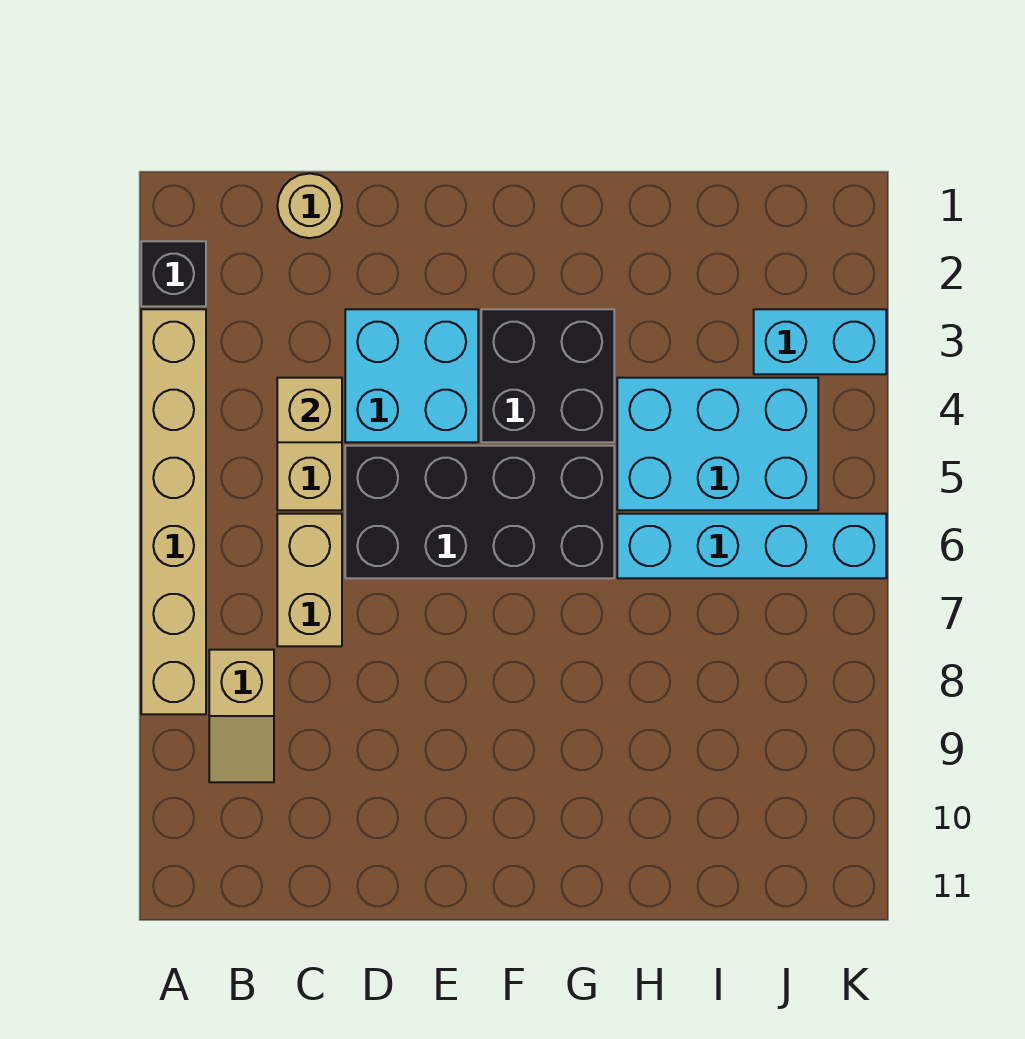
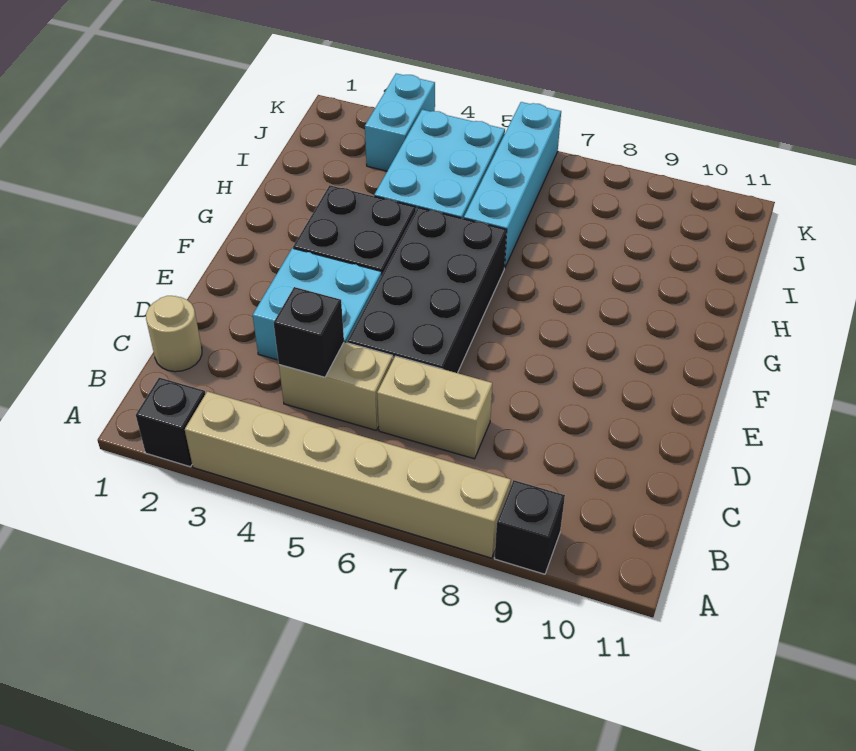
none -> black 1x1 brick [494,480,565,574]
tan 1x2 slope [209,650,274,782] -> none
tan 1x1 brick [277,378,342,442] -> black 1x1 brick [274,287,344,377]

